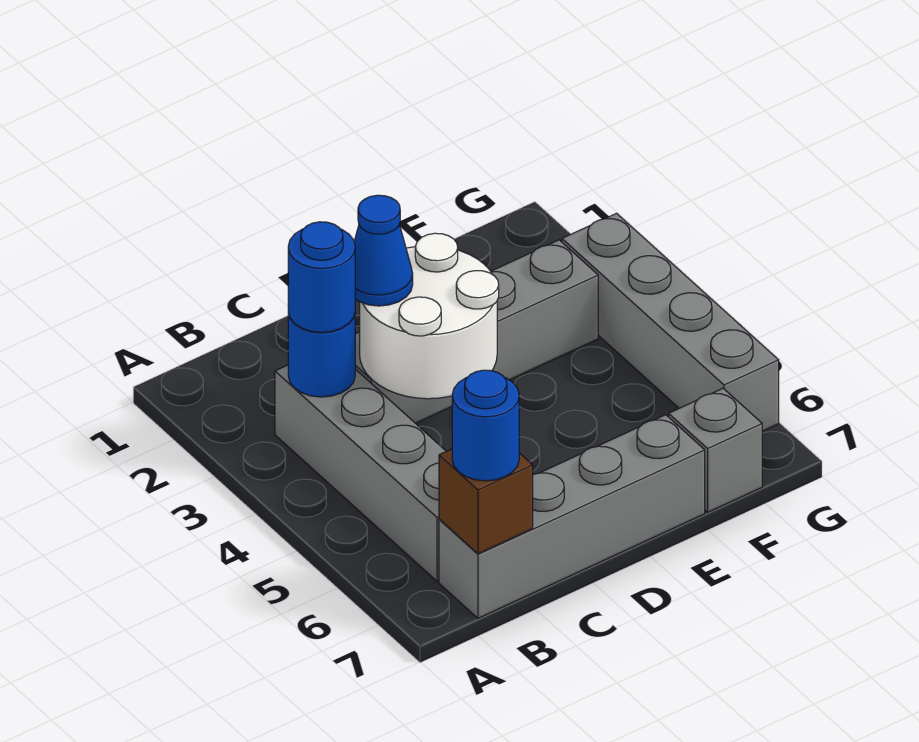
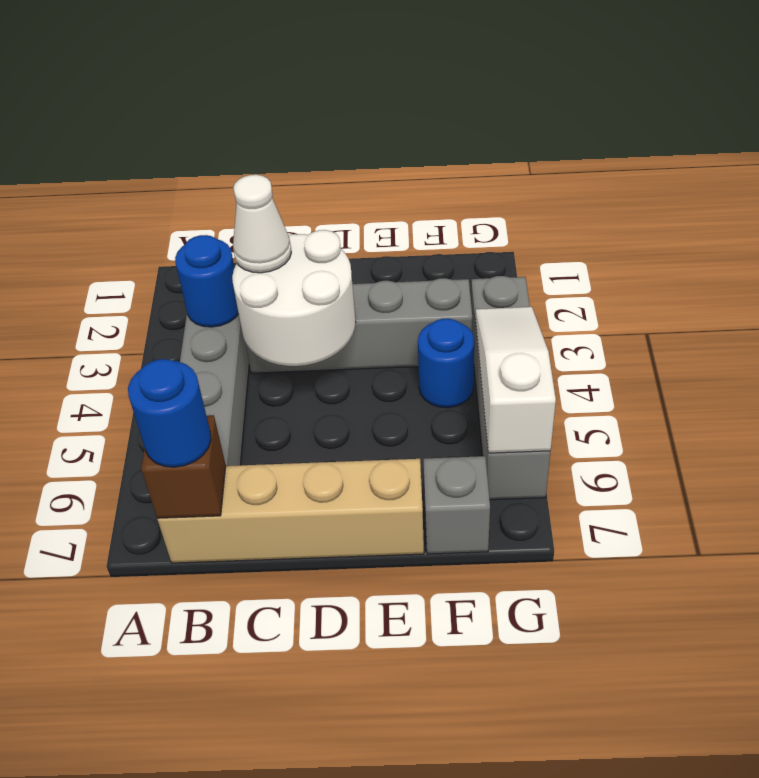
blue 1x1 round brick [288,222,355,332] -> blue 1x1 round brick moved to [418,319,474,408]
grey 1x4 brick [439,415,705,618] -> tan 1x4 brick [157,459,424,563]
blue 1x1 cone [354,195,413,306] -> white 1x1 cone [233,175,291,273]
none -> white 1x3 slope [475,307,556,453]

